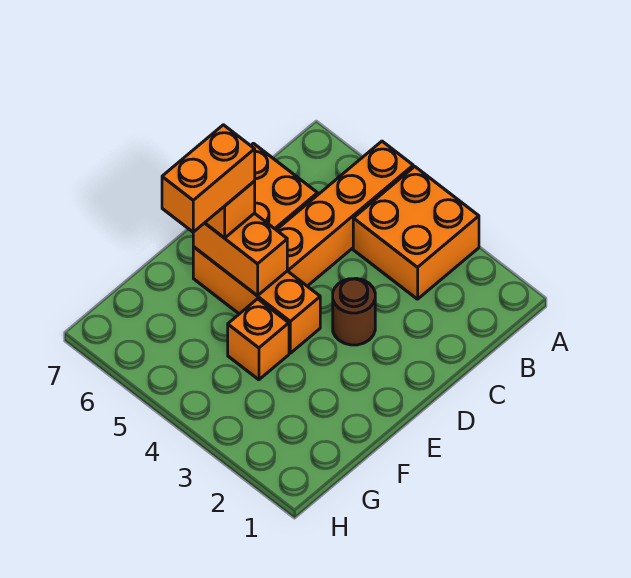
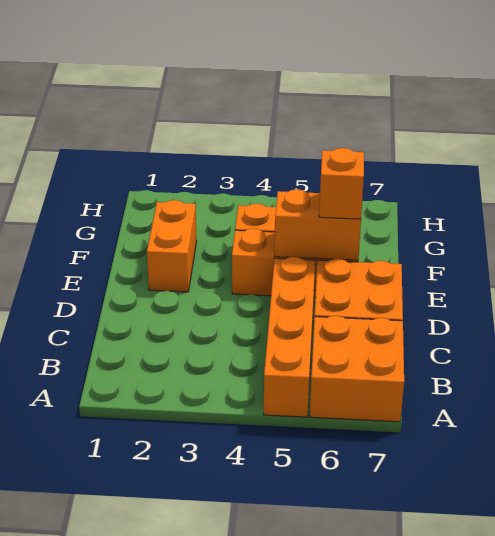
orange 2x2 brick [353,167,479,299] -> orange 2x2 brick moved to [310,316,404,422]
brown 1x1 round brick [333,278,375,345] -> none
orange 1x2 brick [162,125,255,232] -> orange 1x2 brick moved to [147,200,197,292]

